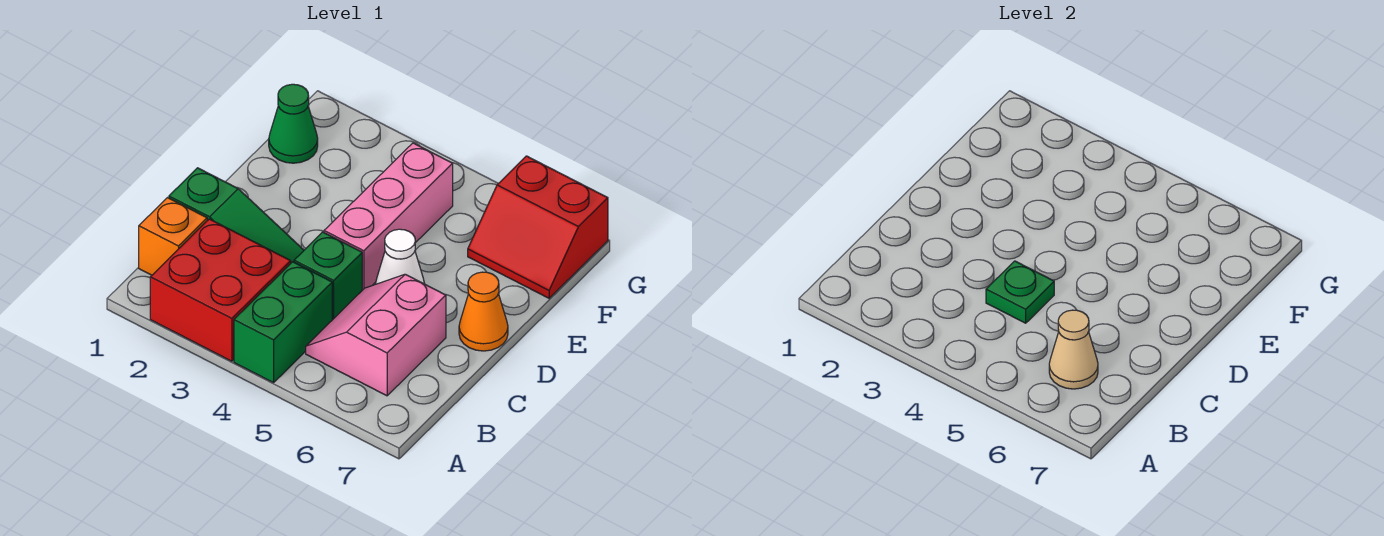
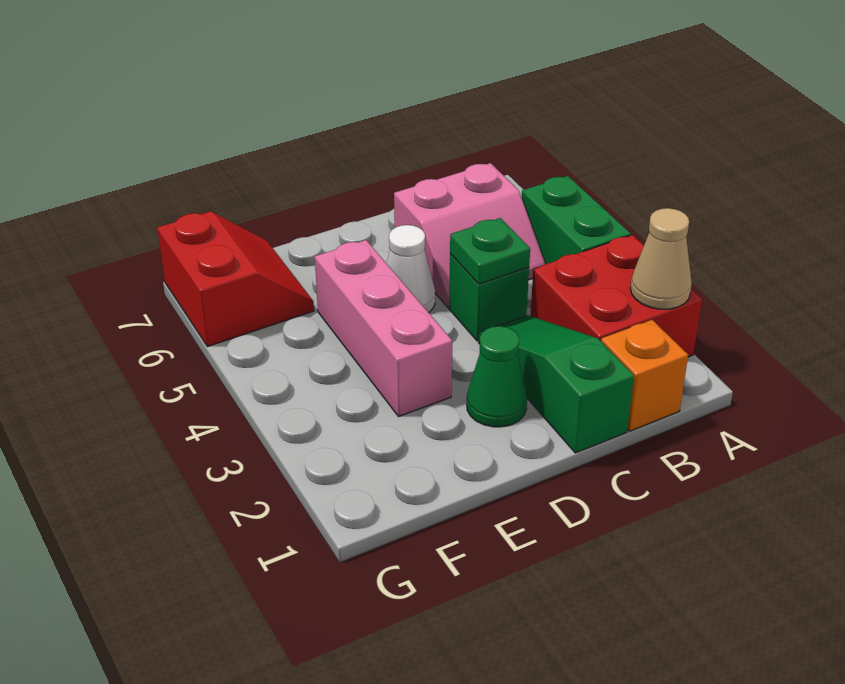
green 1x2 brick [234,262,332,383] -> green 1x2 brick turned to [522,176,631,264]
tan 1x1 cone [1049,310,1098,389] -> tan 1x1 cone moved to [630,208,692,309]
pink 1x3 brick [324,143,453,290] -> pink 1x3 brick turned to [315,240,452,417]
orange 1x1 cone [459,272,508,351] -> none
green 1x1 cone [269,84,318,163] -> green 1x1 cone moved to [467,326,527,427]

